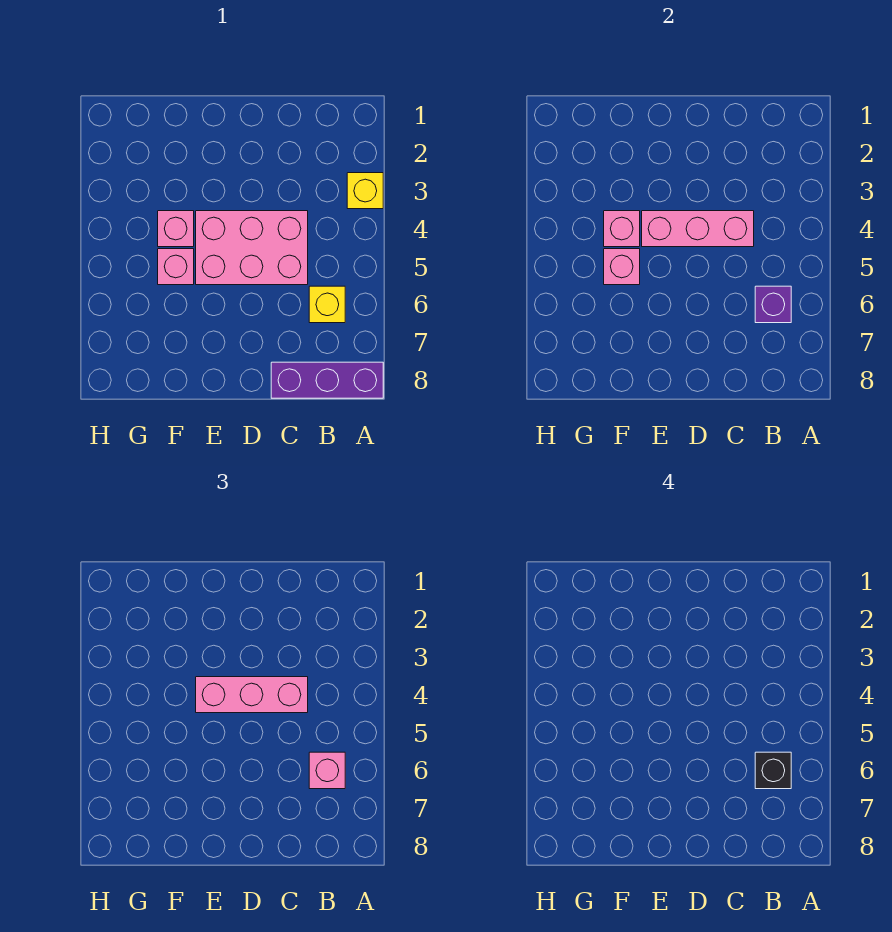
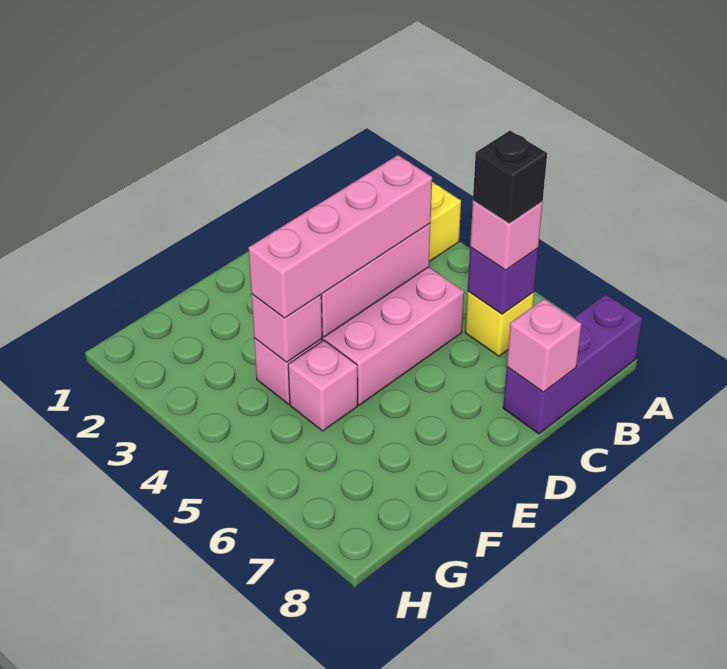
pink 1x3 brick [196,677,308,713] -> pink 1x4 brick [248,155,432,318]
pink 1x1 brick [604,249,640,285] -> pink 1x1 brick moved to [507,299,582,392]

